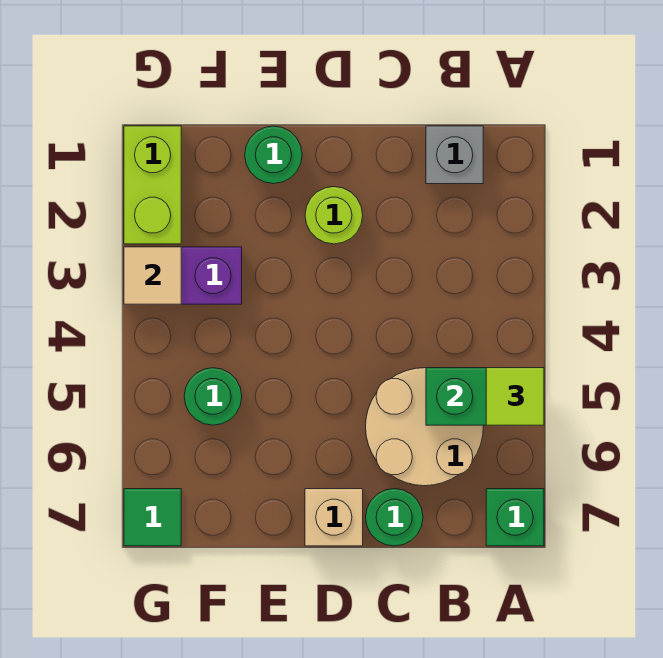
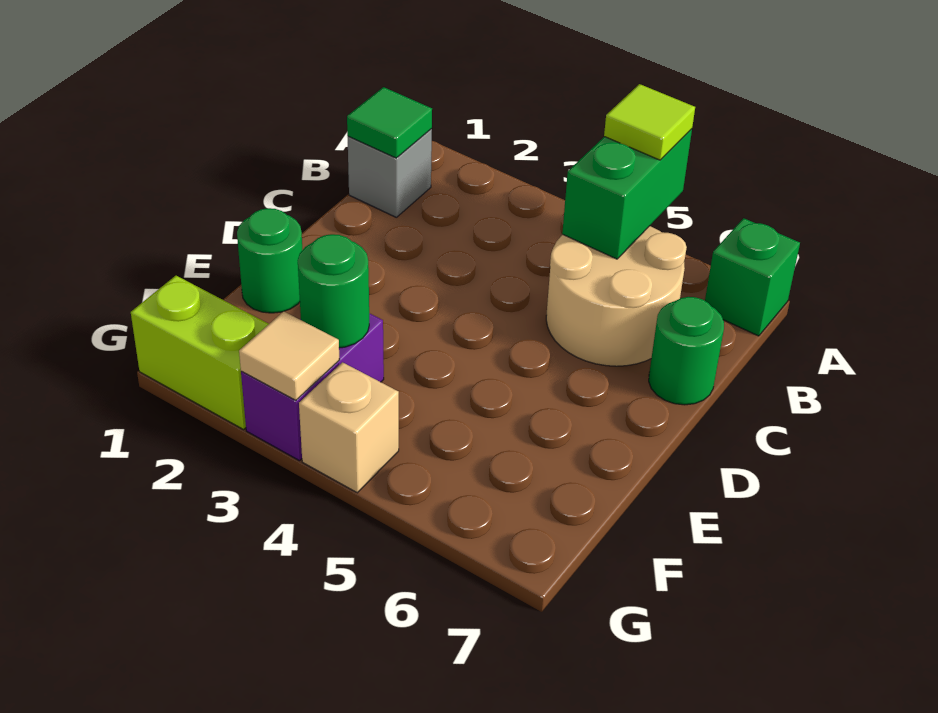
lime 1x1 round brick [305,187,363,244] -> none
tan 1x1 brick [305,489,363,546] -> tan 1x1 brick moved to [299,362,399,493]
green 1x1 round brick [184,368,242,425] -> green 1x1 round brick moved to [298,234,369,348]
green 1x1 tile [124,489,181,546] -> green 1x1 tile moved to [347,87,432,158]

